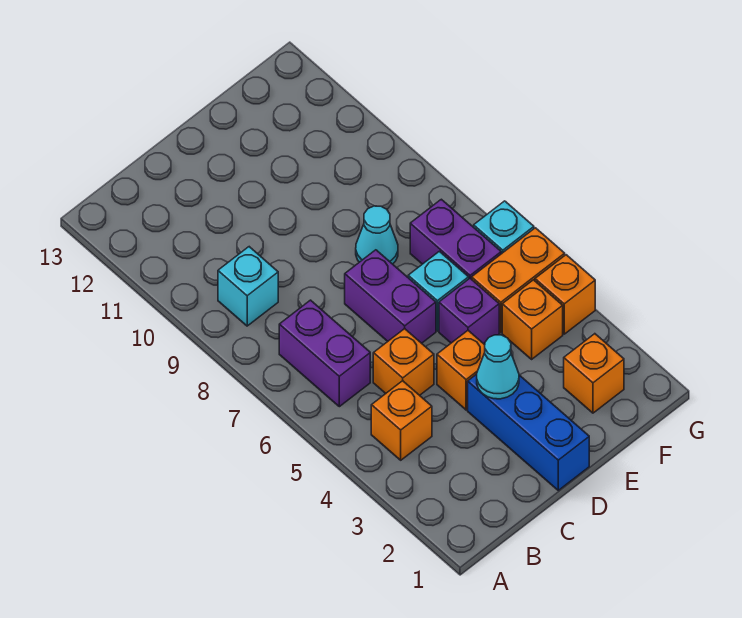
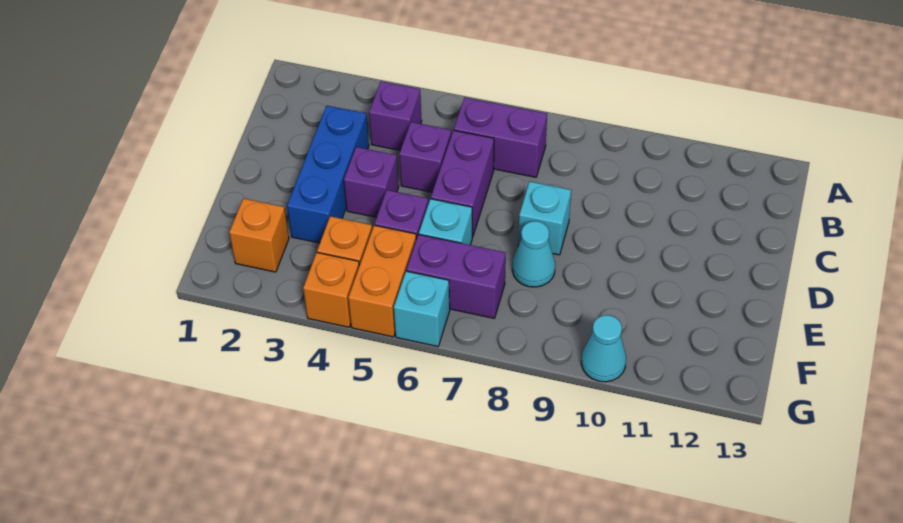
orange 1x1 brick [371,381,432,460] -> purple 1x1 brick [369,82,422,150]
cyan 1x1 brick [218,247,278,326] -> cyan 1x1 brick moved to [518,181,571,255]
orange 1x1 brick [373,329,434,395] -> purple 1x1 brick [399,122,451,192]
blue 1x3 brick [468,374,589,490] -> blue 1x3 brick turned to [287,106,369,243]
cyan 1x1 cone [477,335,519,399] -> cyan 1x1 cone moved to [581,315,626,382]
orange 1x1 brick [437,331,485,410] -> purple 1x1 brick [344,147,399,217]
purple 1x2 brick [345,250,436,343] -> purple 1x2 brick turned to [431,130,494,237]

